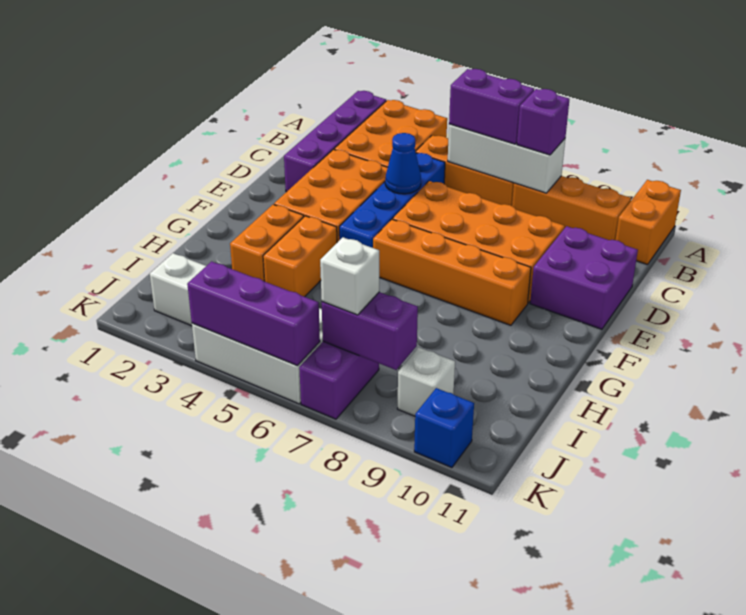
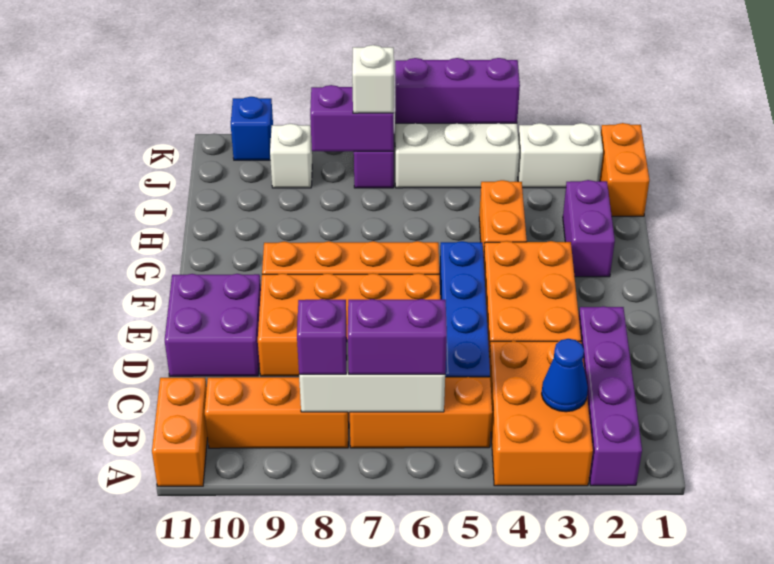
blue 1x1 cone [385,133,421,194] -> blue 1x1 cone moved to [542,339,588,412]
none -> purple 1x2 brick [563,180,615,277]
orange 1x2 brick [230,204,304,281] -> orange 1x2 brick moved to [600,123,649,216]

